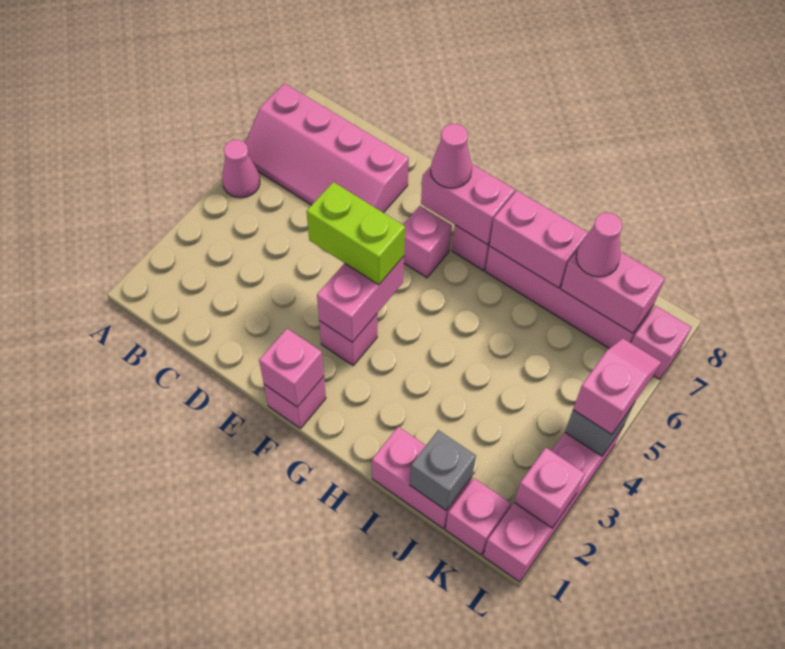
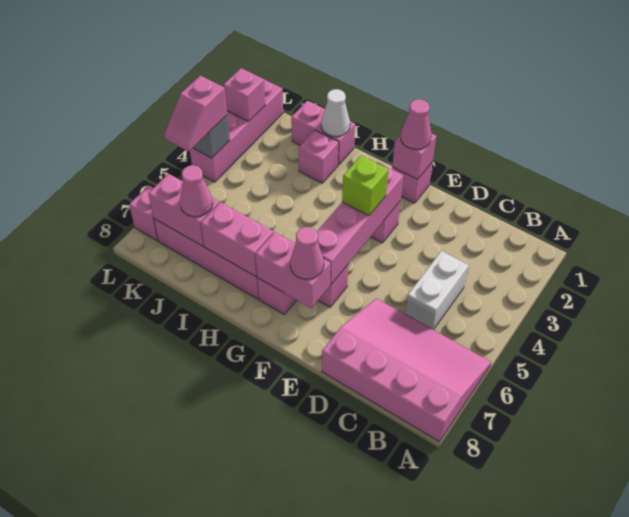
pink 1x1 cone [222,140,260,198] -> pink 1x1 cone moved to [401,99,431,149]
pink 2x4 slope [245,83,409,213] -> pink 3x4 slope [322,299,491,442]
none -> white 1x2 brick [405,251,469,330]
lime 1x2 brick [306,182,405,285] -> lime 1x1 brick [342,156,388,216]
pink 1x2 brick [317,256,404,342] -> pink 1x4 brick [317,162,403,285]
none -> white 1x1 cone [321,89,350,137]
grey 1x1 brick [410,430,476,510] -> none
pink 1x1 brick [445,478,511,555] -> pink 1x1 brick moved to [299,130,339,183]

